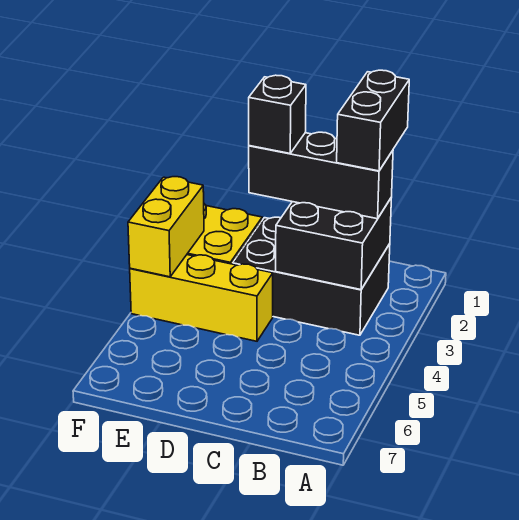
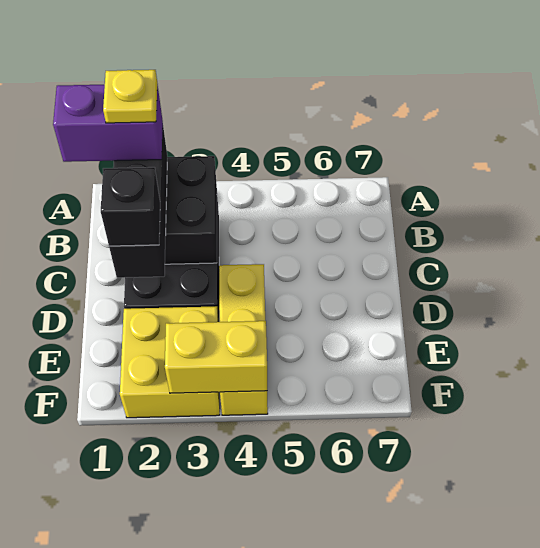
black 1x2 brick [337,70,409,171] -> purple 1x2 brick [53,84,163,162]
none -> yellow 1x1 plate [103,70,157,123]

